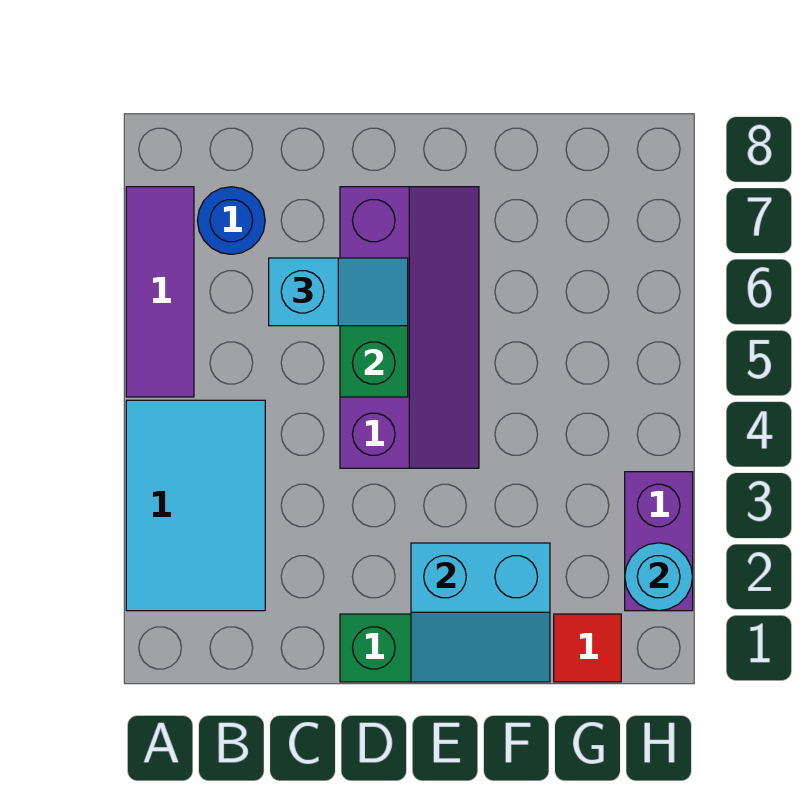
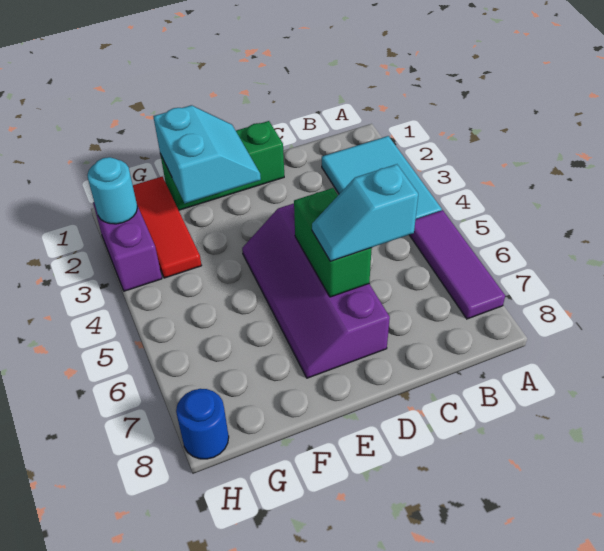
blue 1x1 round brick [197,187,265,254] -> blue 1x1 round brick moved to [176,389,229,459]
cyan 2x2 slope [411,543,550,682] -> cyan 2x2 slope turned to [153,105,261,203]
red 1x1 tile [554,614,621,682] -> red 1x3 tile [133,177,202,278]

